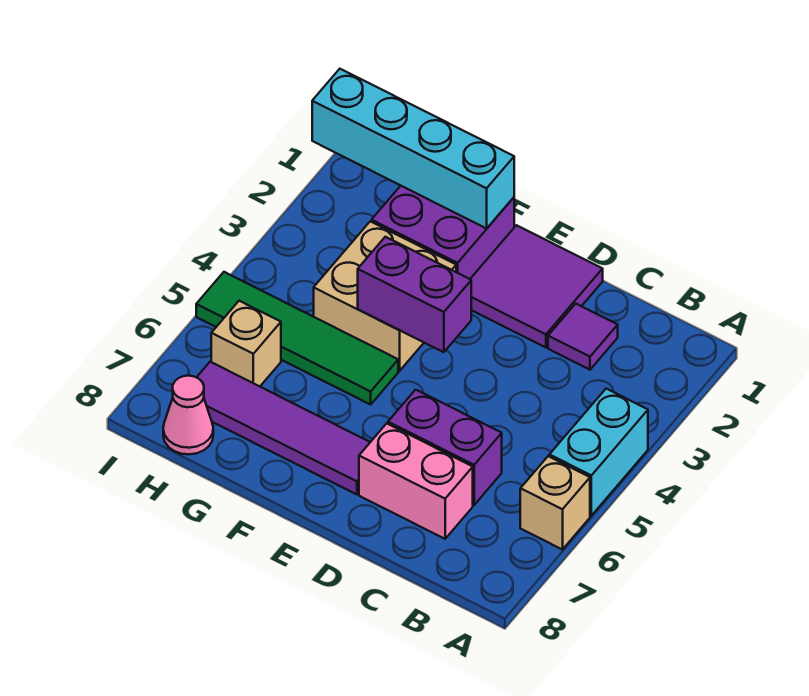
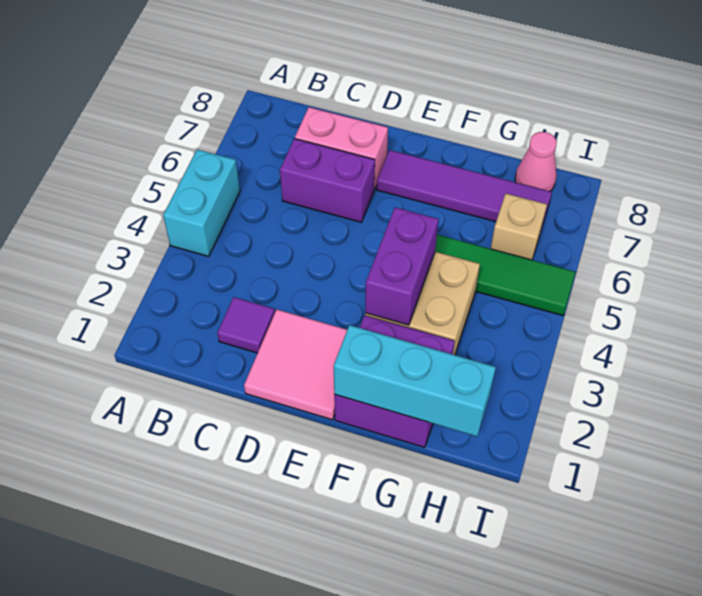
tan 1x1 brick [520,456,590,550] -> none
purple 2x2 tile [471,225,603,347] -> pink 2x2 tile [244,310,347,420]
purple 1x2 brick [358,237,471,352] -> purple 1x2 brick turned to [365,207,439,325]
cyan 1x4 brick [312,69,514,229] -> cyan 1x3 brick [334,325,496,436]

